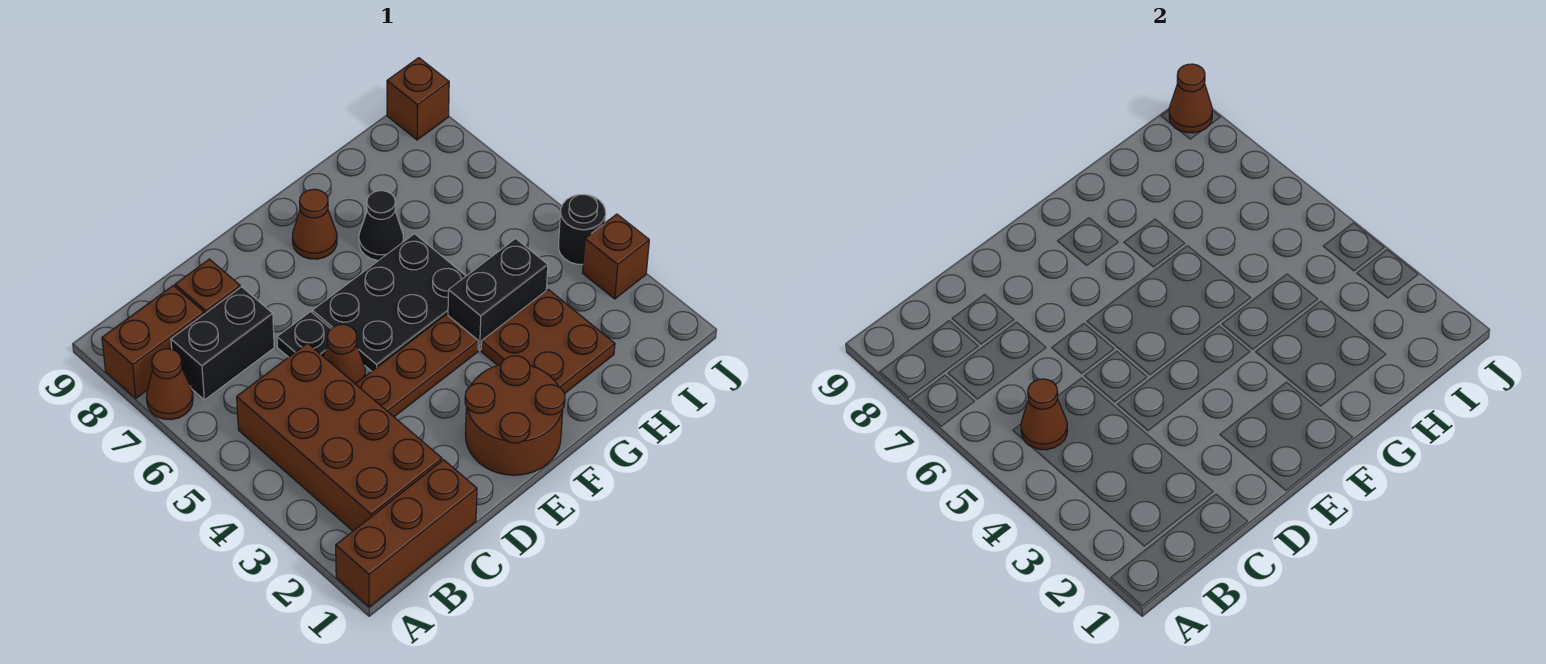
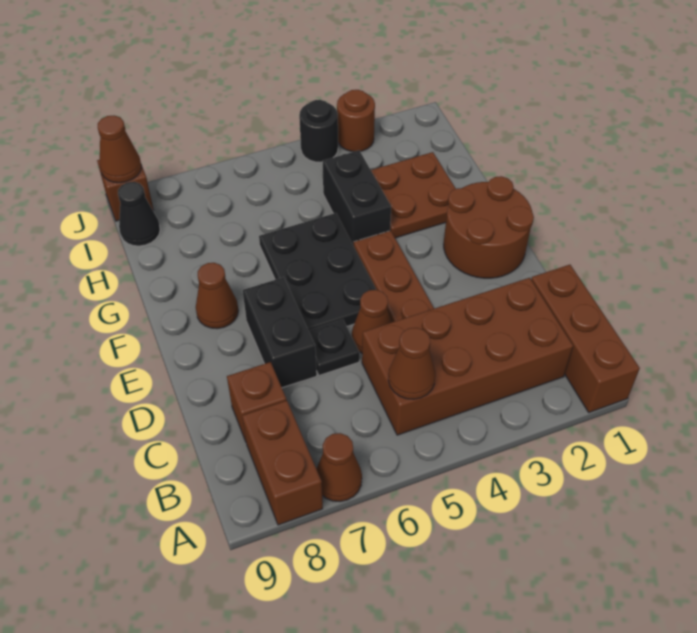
black 1x2 brick [171,287,274,400] -> black 1x2 brick moved to [243,277,317,388]
black 1x1 cone [359,191,403,260] -> black 1x1 cone moved to [118,182,160,246]
brown 1x1 brick [583,214,649,299] -> brown 1x1 round brick [337,90,375,152]

